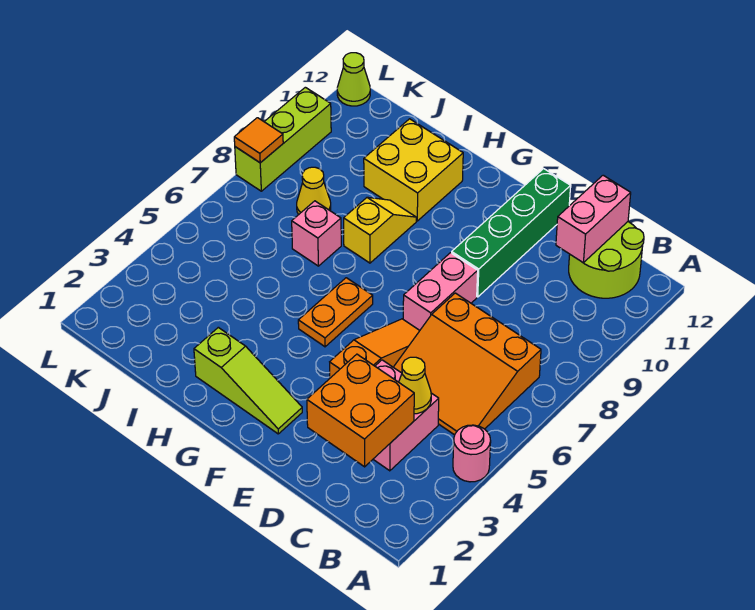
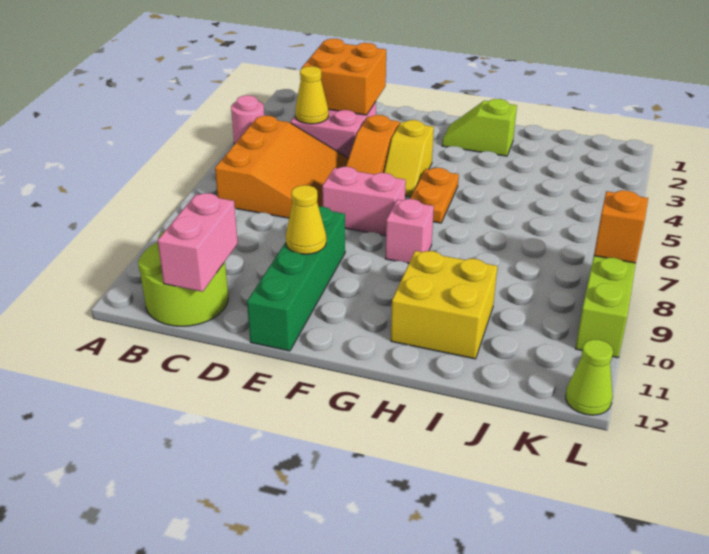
orange 3x3 slope [393,293,541,435] -> orange 3x3 slope turned to [215,116,349,218]
pink 1x2 brick [403,253,478,330] -> pink 1x2 brick turned to [322,167,406,236]
lime 1x3 slope [194,327,302,434] -> lime 1x2 slope [442,99,517,156]
yellow 1x2 slope [344,197,416,263] -> yellow 1x2 slope moved to [384,120,434,197]
pink 1x1 brick [292,201,341,266] -> pink 1x1 brick moved to [385,199,434,263]
yellow 1x1 cone [297,167,331,215] -> yellow 1x1 cone moved to [286,185,326,254]
orange 1x1 tile [234,118,283,163] -> orange 1x1 brick [594,190,648,263]

